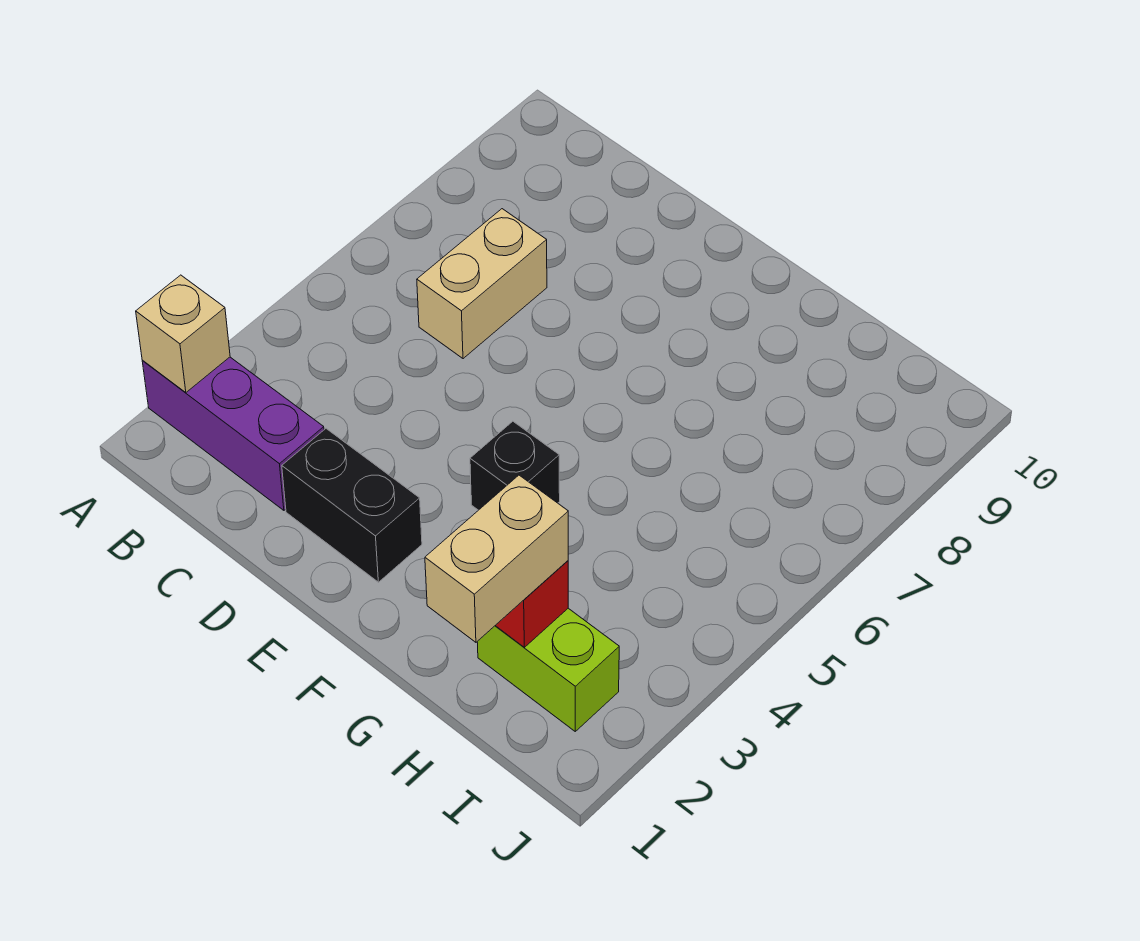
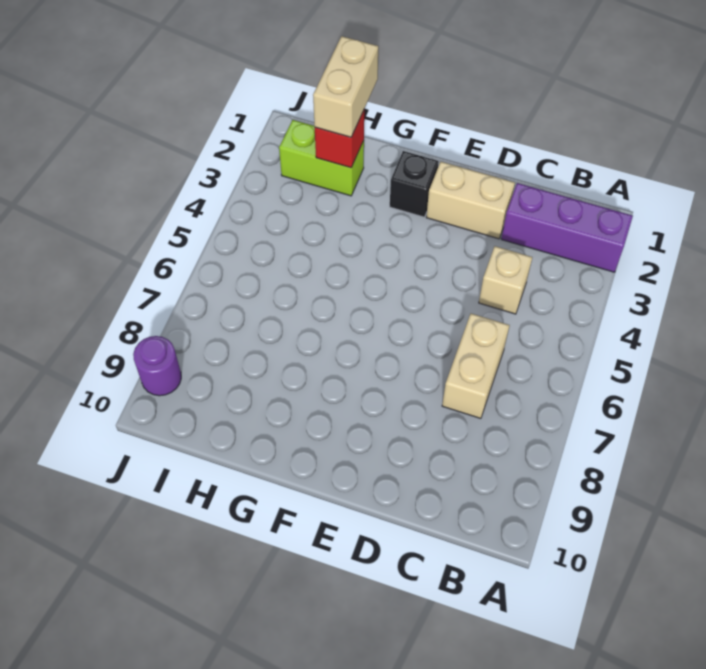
tan 1x1 brick [136,275,230,393] -> tan 1x1 brick moved to [479,246,532,314]
black 1x2 brick [282,429,422,582] -> tan 1x2 brick [426,162,515,239]
black 1x1 brick [470,421,560,510] -> black 1x1 brick moved to [390,151,439,217]
none -> purple 1x1 round brick [133,336,181,396]

